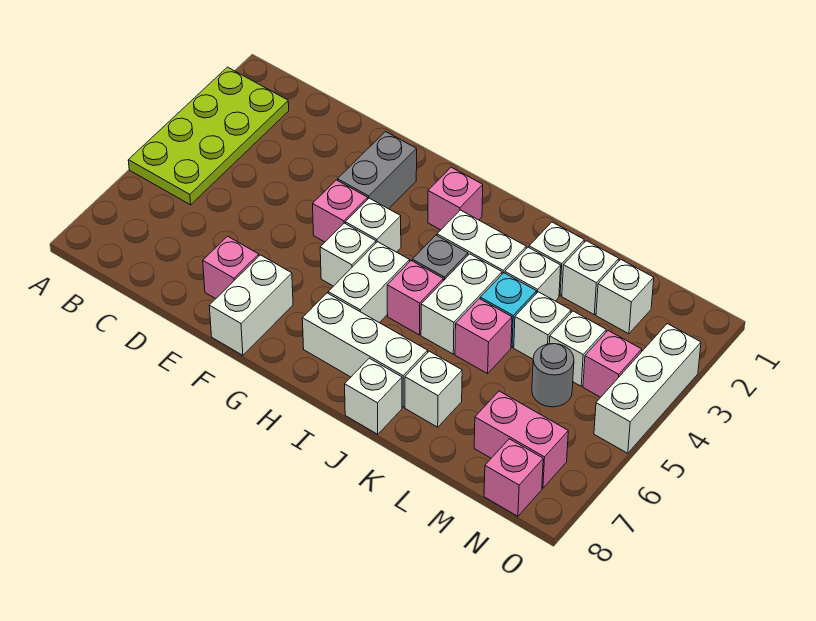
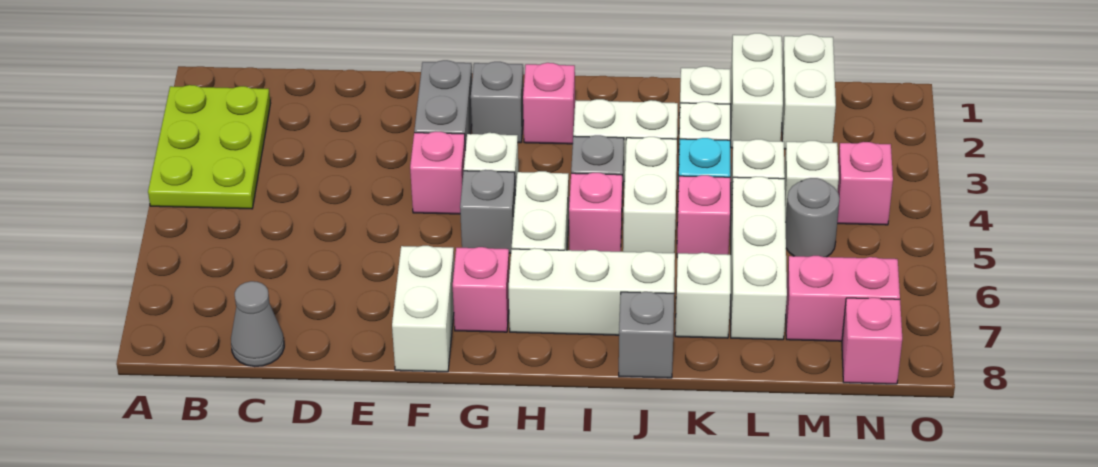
lime 2x4 plate [128,67,289,205] -> lime 2x3 plate [148,85,271,209]
none -> grey 1x1 cone [231,281,284,366]
pink 1x1 brick [203,236,259,299] -> pink 1x1 brick moved to [453,247,509,332]
none -> grey 1x1 brick [471,62,524,143]
white 1x1 brick [320,223,376,286] -> grey 1x1 brick [460,170,515,253]
white 1x1 brick [345,358,402,434] -> grey 1x1 brick [619,292,674,378]
white 1x1 brick [562,241,619,314] -> white 1x2 brick [730,33,783,148]
white 1x1 brick [596,259,654,334] -> white 1x2 brick [782,34,836,149]
white 1x3 brick [594,324,701,453] -> white 1x3 brick moved to [731,177,787,340]

